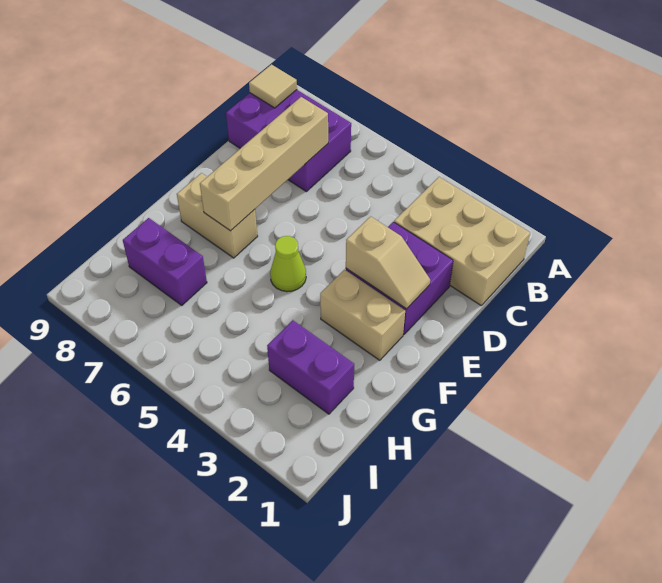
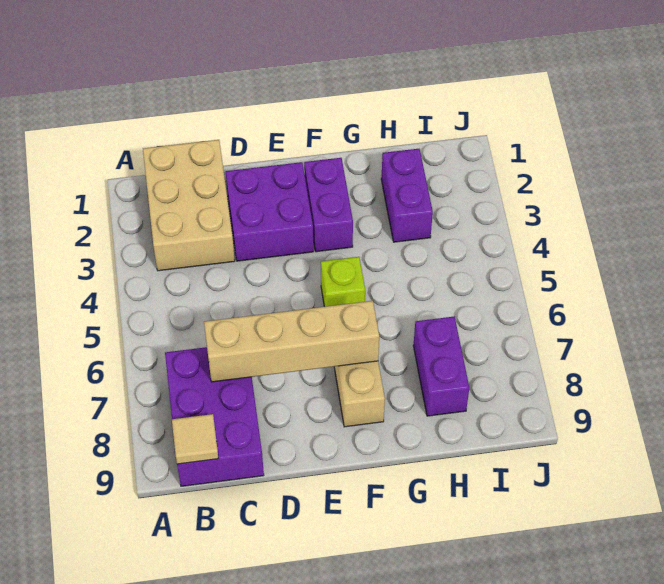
tan 1x2 slope [346,216,430,309] -> none
tan 1x2 brick [320,270,405,360] -> purple 1x2 brick [304,158,353,252]
lime 1x1 cone [270,236,306,292] -> lime 1x1 brick [321,257,365,307]

